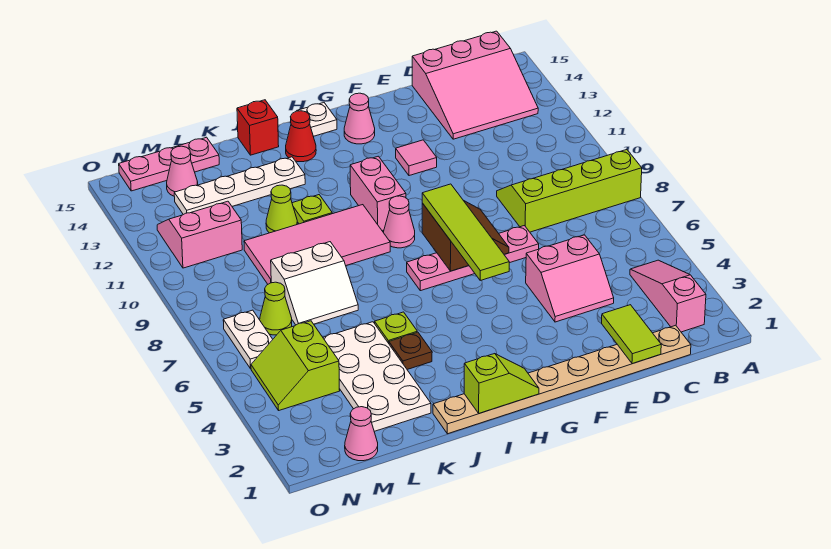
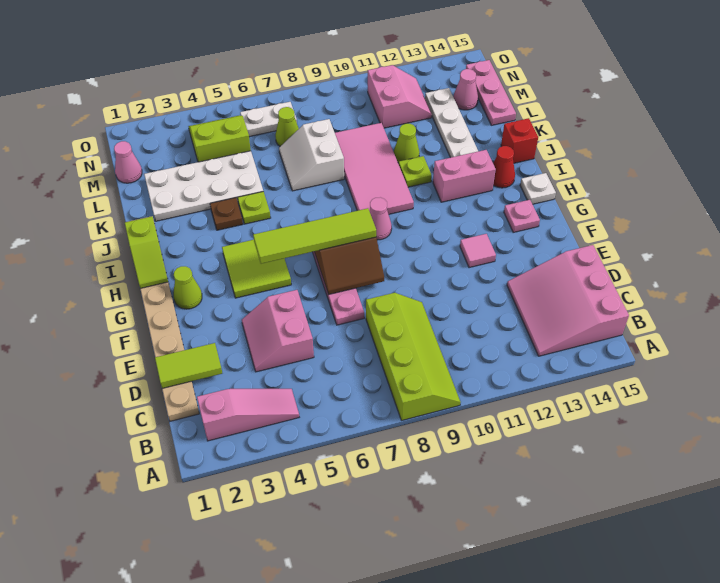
none -> lime 1x1 cone [173,266,202,309]
none -> lime 2x2 tile [222,240,291,298]
pink 1x1 cone [344,93,375,144] -> pink 1x1 plate [504,200,540,232]
pink 1x2 brick [350,156,406,231] -> pink 1x2 brick moved to [433,150,496,202]

